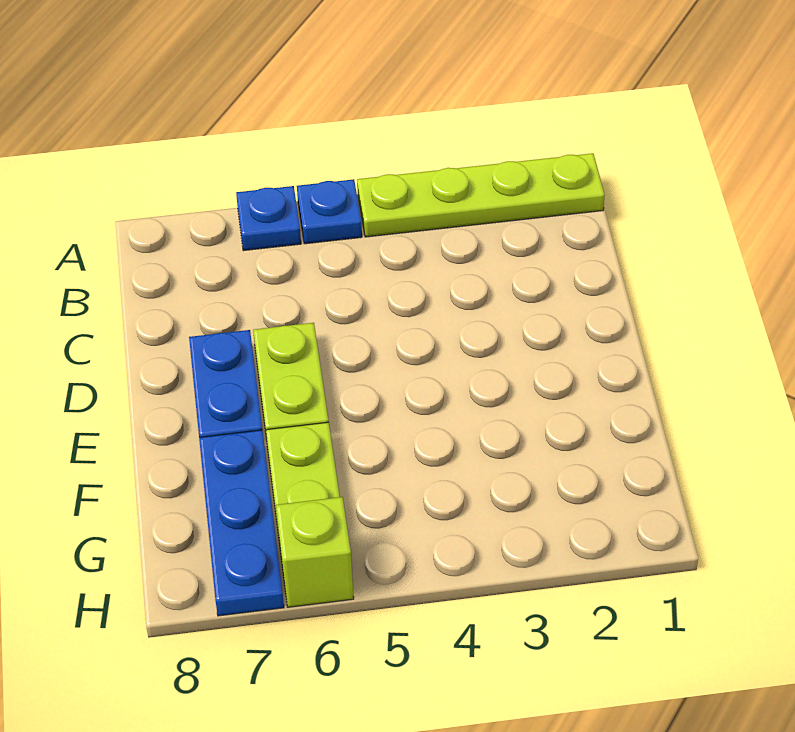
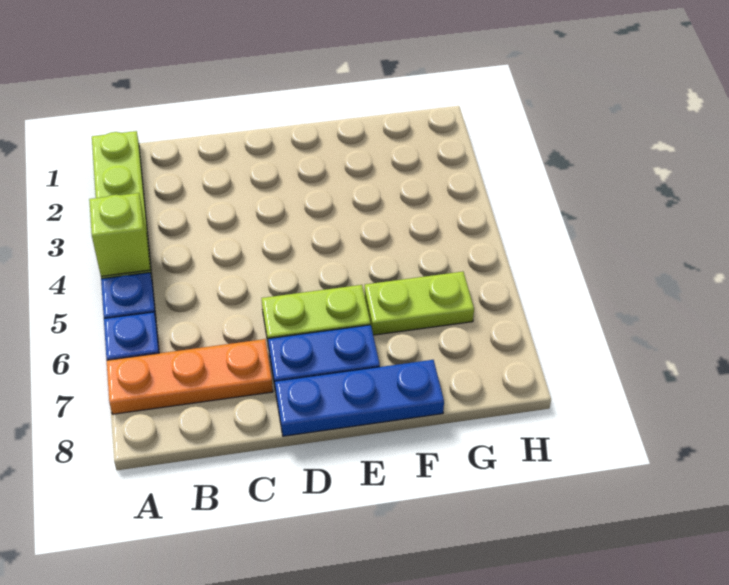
none -> orange 1x3 plate [107,339,273,414]
blue 1x3 plate [199,430,284,616] -> blue 1x3 plate moved to [275,360,444,436]
lime 1x1 brick [276,497,354,607] -> lime 1x1 brick moved to [89,193,150,276]

